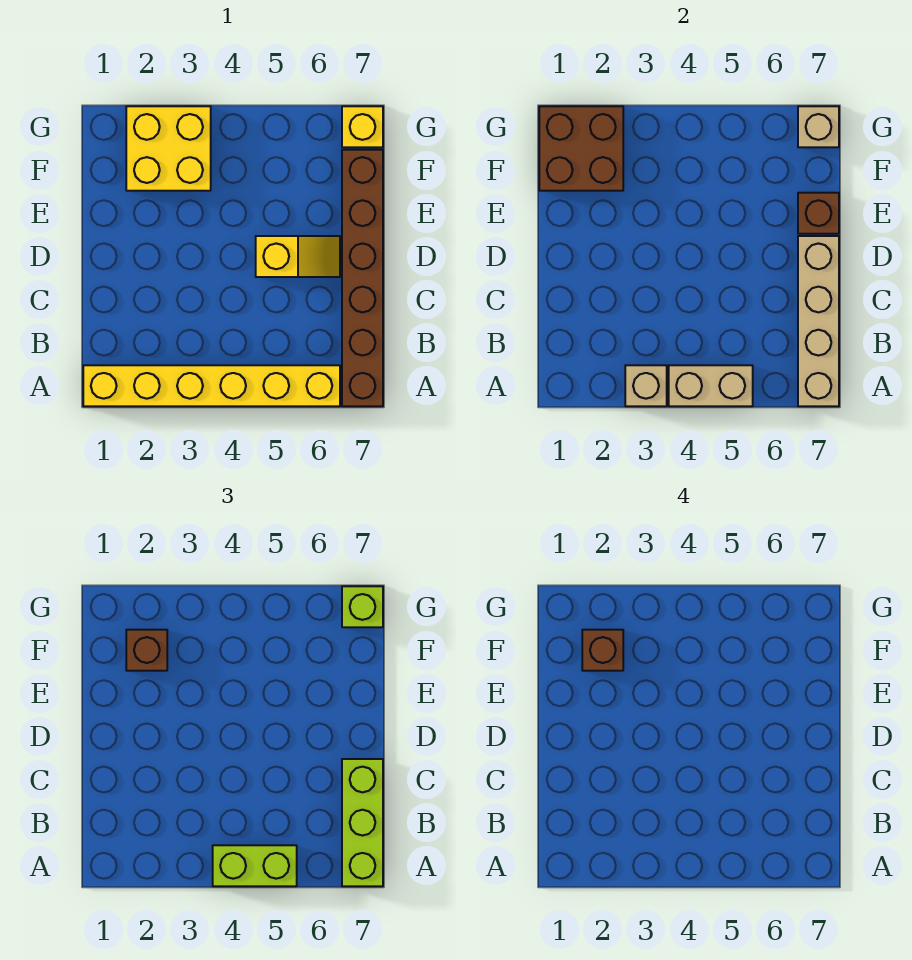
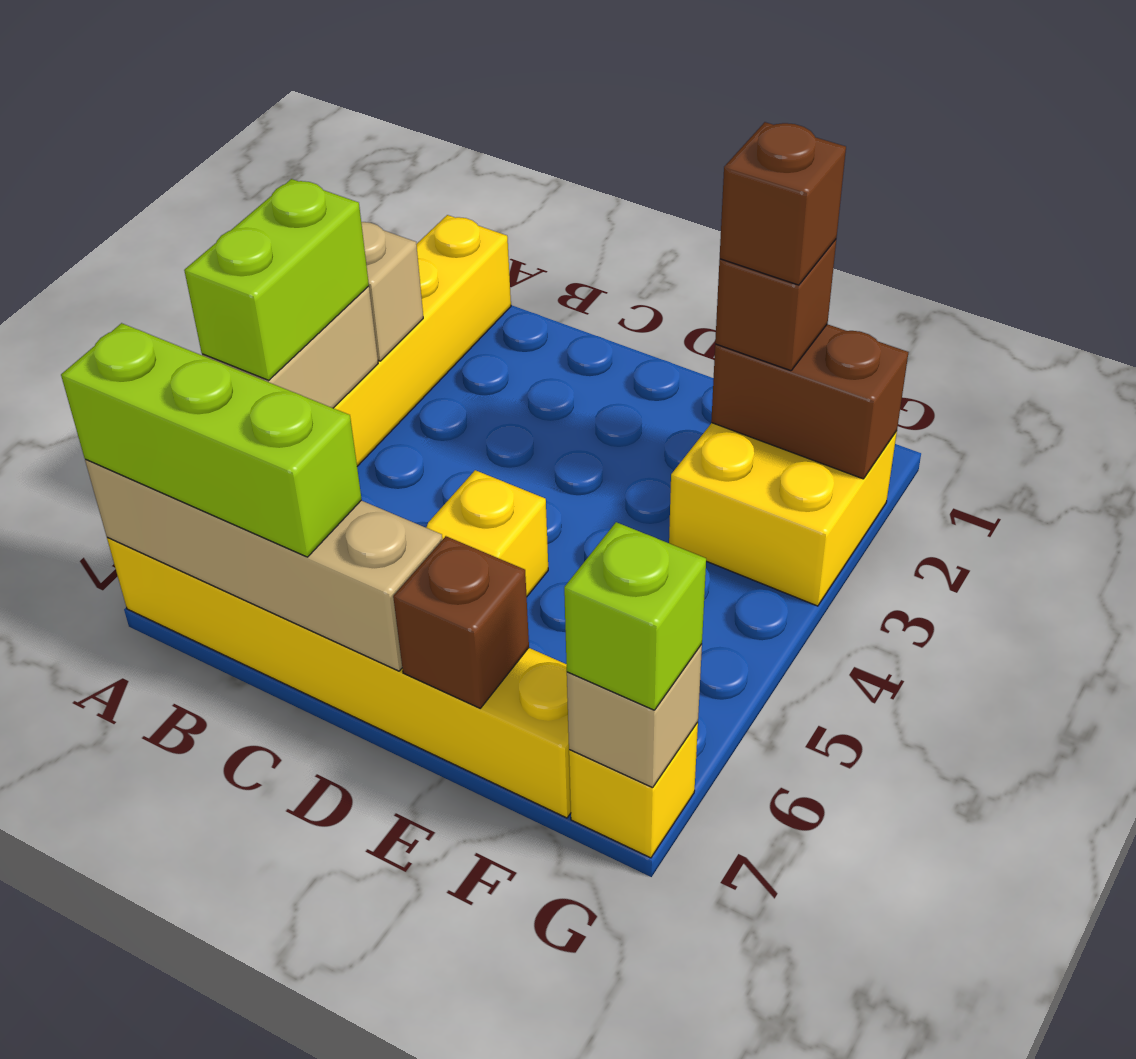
brown 1x6 brick [342,150,383,406] -> yellow 1x6 brick [107,537,571,818]
brown 2x2 brick [539,106,623,191] -> brown 1x2 brick [711,324,908,479]

